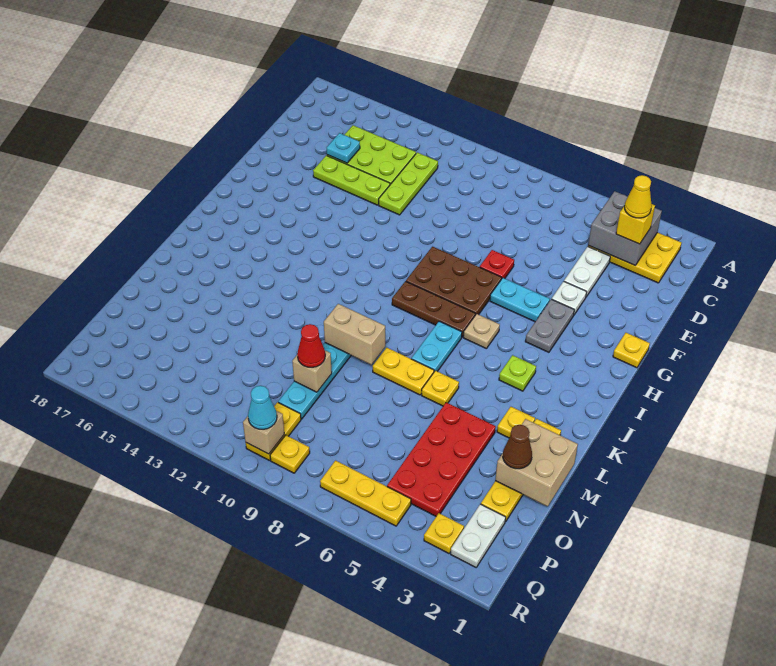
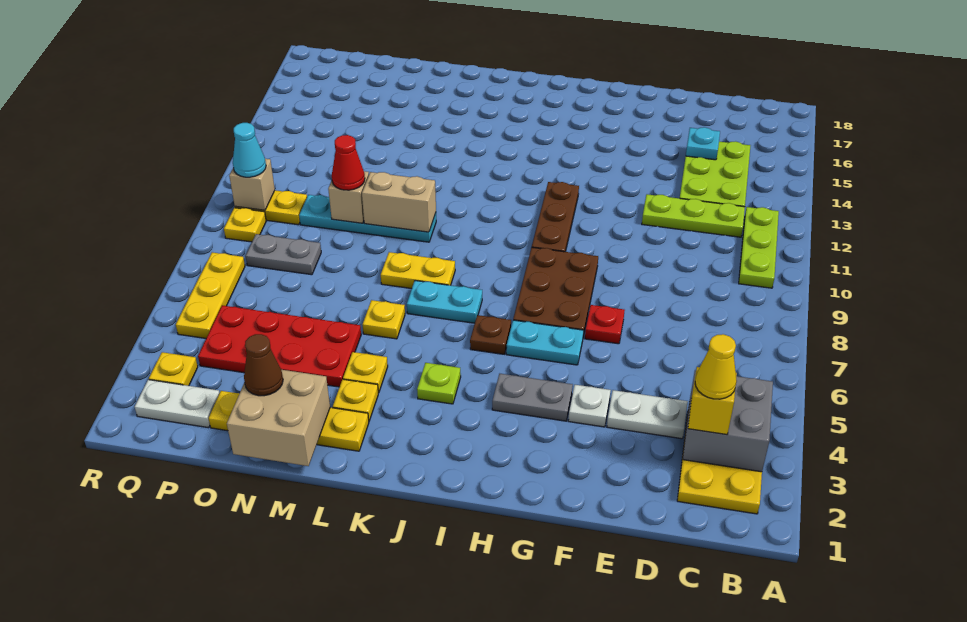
lime 1x3 plate [313,156,390,205] -> lime 1x3 plate moved to [739,207,779,288]
yellow 1x1 plate [613,333,650,368] -> yellow 1x1 plate moved to [343,352,388,393]
cyan 1x2 plate [490,278,550,322] -> cyan 1x2 plate turned to [506,320,584,365]
tan 1x1 plate [463,314,500,349] -> brown 1x1 plate [470,315,511,354]
brown 1x3 plate [392,281,475,337] -> brown 1x3 plate moved to [532,182,579,252]
yellow 1x2 plate [373,348,434,395] -> yellow 1x2 plate turned to [381,252,455,289]
tan 1x2 brick [324,304,385,365] -> tan 1x2 brick turned to [362,172,436,232]
none -> grey 1x2 plate [246,234,321,275]

